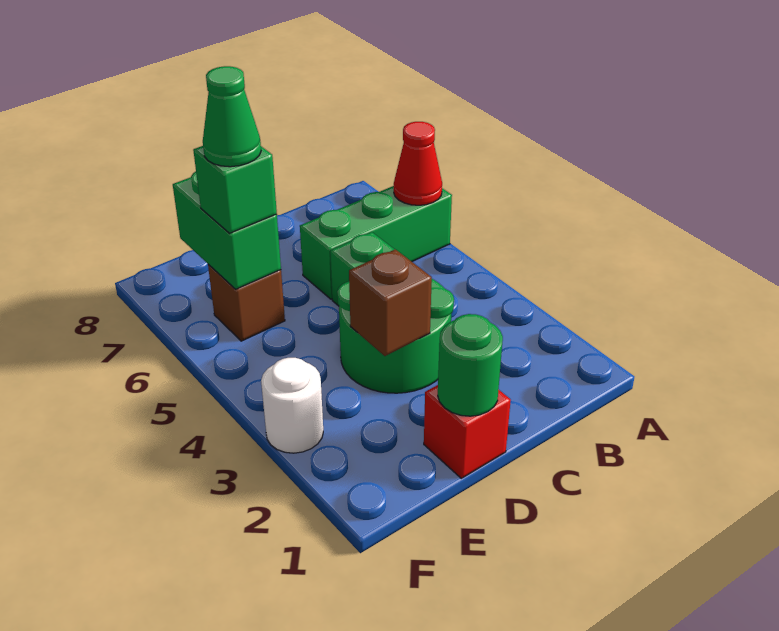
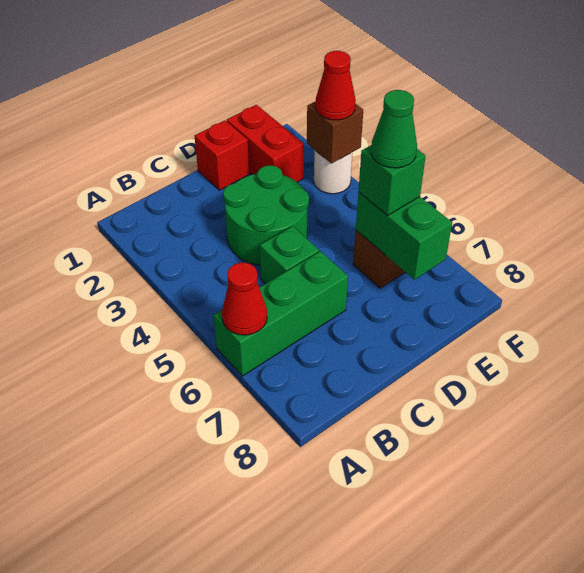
green 1x1 round brick [438,314,503,416] -> none
brown 1x1 brick [349,249,432,356] -> brown 1x1 brick moved to [307,101,363,163]
none -> red 1x2 brick [227,105,304,182]
none -> red 1x1 cone [315,51,356,120]

